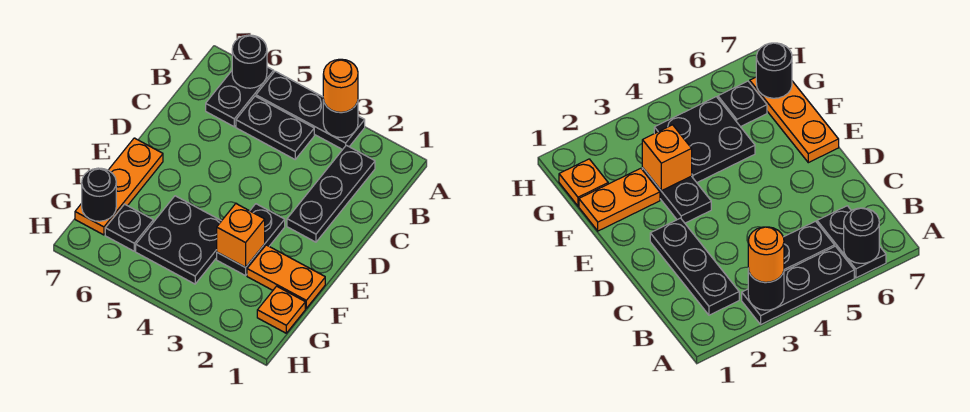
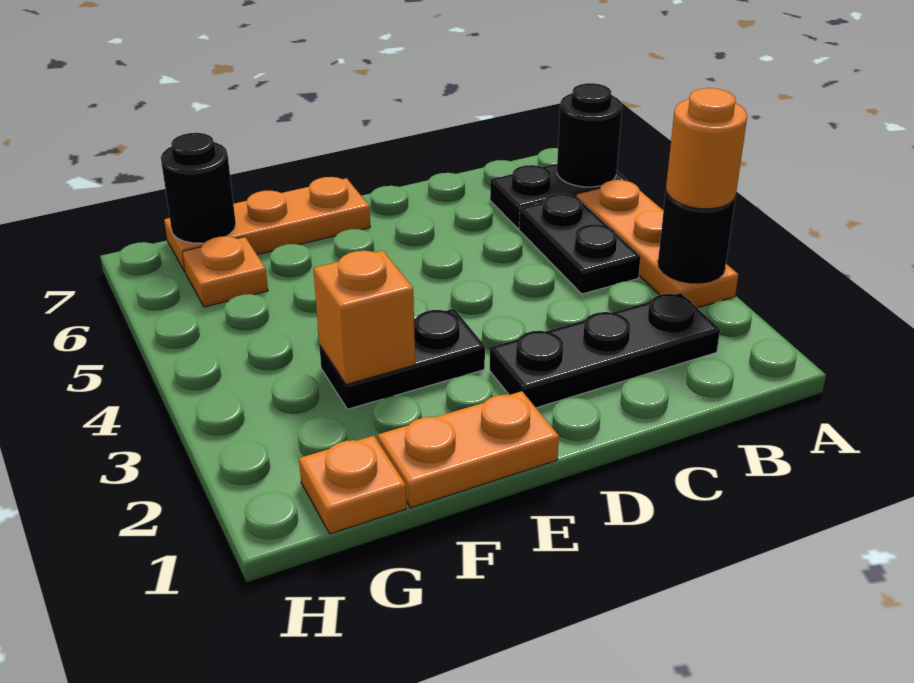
black 1x3 plate [256,71,365,150] -> orange 1x3 plate [577,180,738,308]
orange 1x2 plate [247,245,325,308] -> orange 1x2 plate turned to [378,391,559,508]
black 2x2 plate [136,196,221,284] -> none
black 1x1 plate [105,204,153,251] -> orange 1x1 plate [182,236,268,307]

